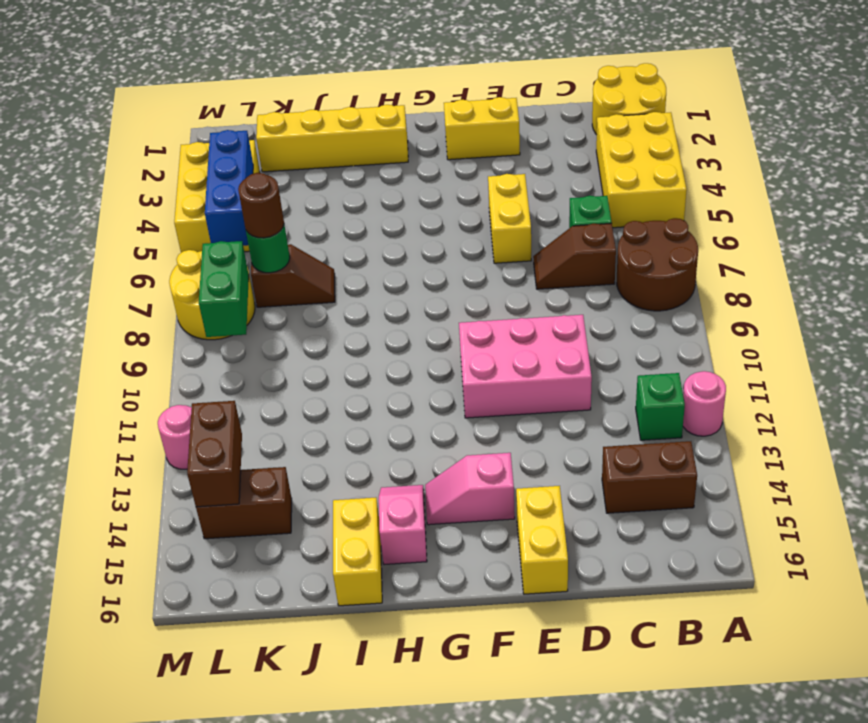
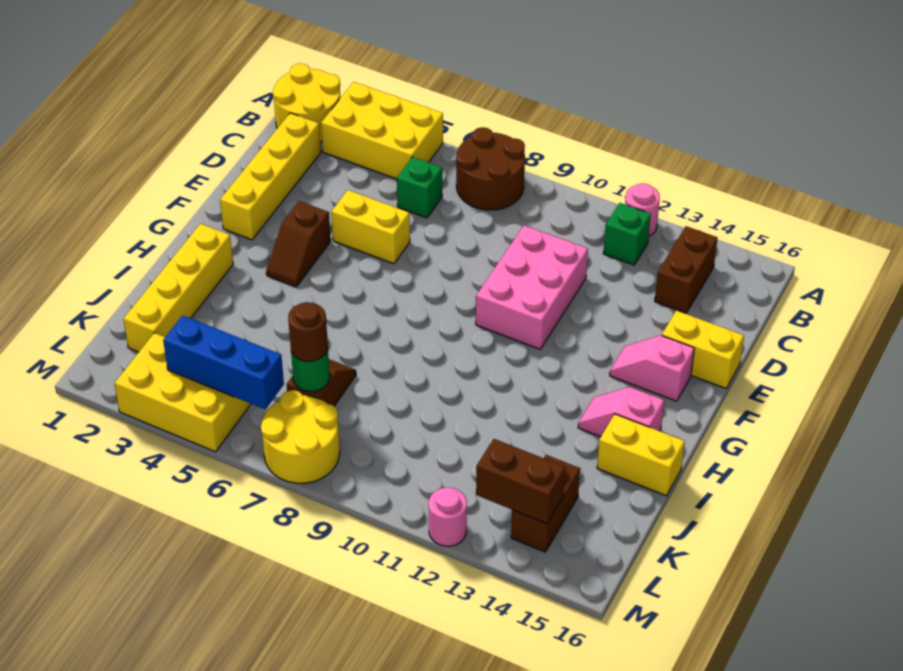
brown 1x2 slope [533,223,616,289] -> brown 1x2 slope moved to [266,201,331,287]
yellow 1x2 brick [444,97,520,160] -> yellow 1x4 brick [220,113,321,240]
pink 1x2 slope [425,453,515,525] -> pink 1x2 slope turned to [610,335,694,401]
green 1x2 brick [199,241,249,337] -> none

